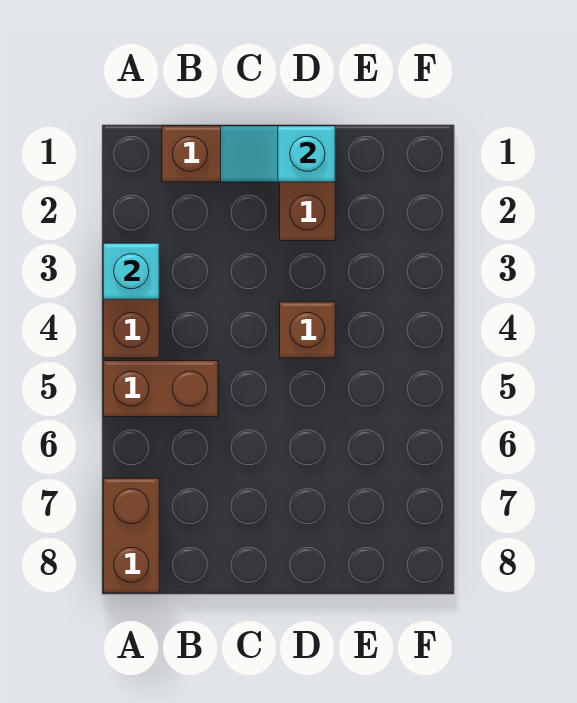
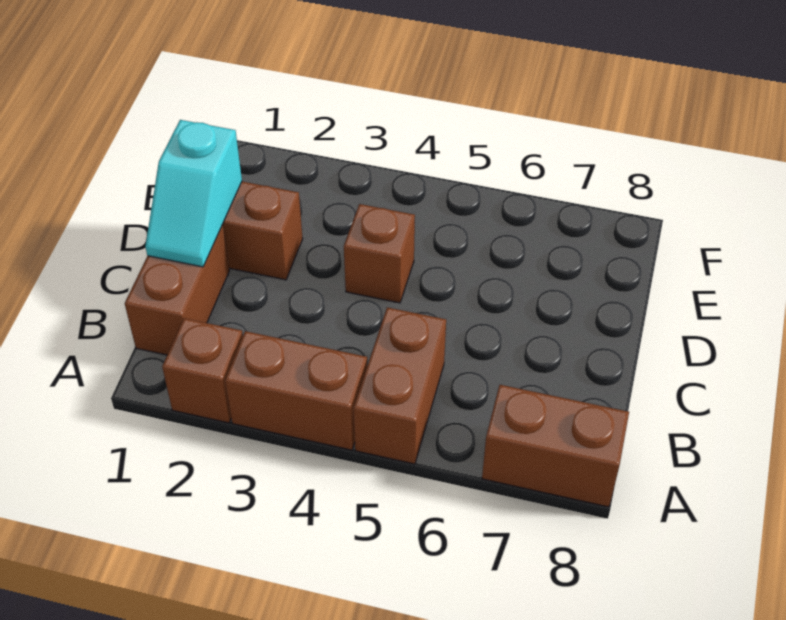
none -> brown 1x1 brick [162,318,243,423]
cyan 1x1 brick [103,243,159,299] -> none

